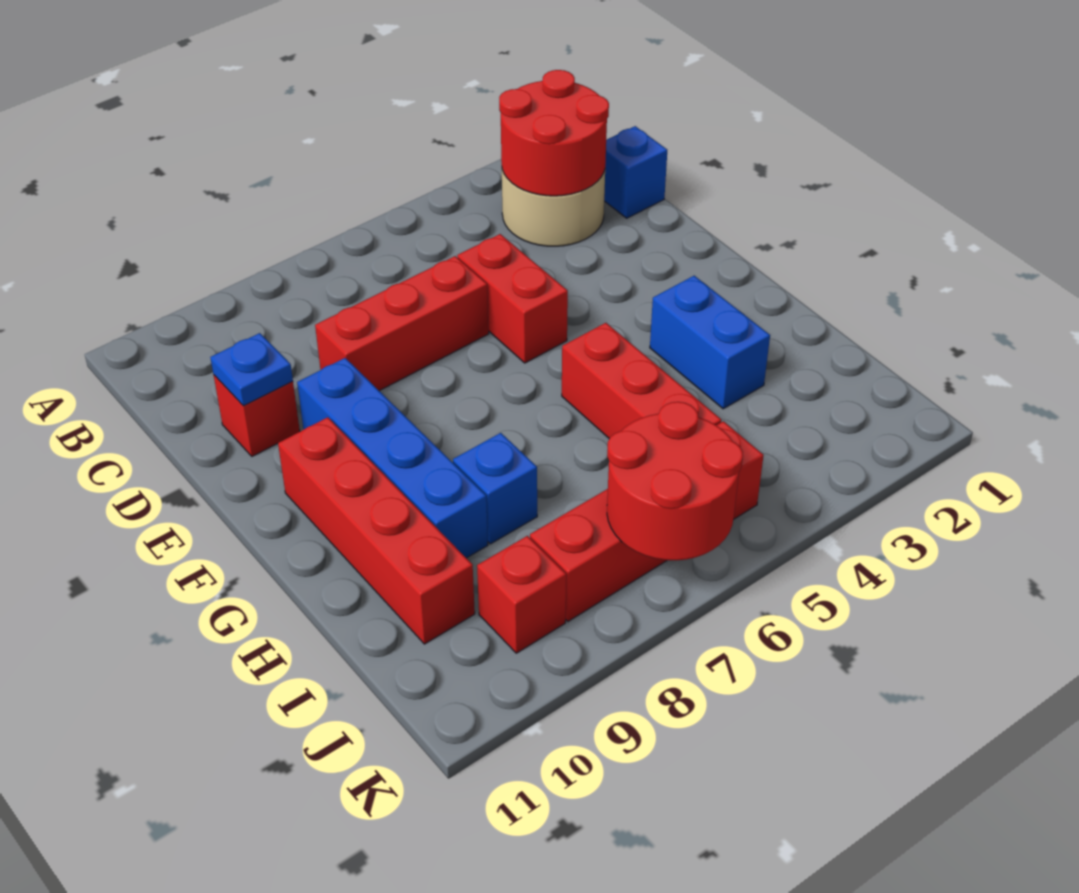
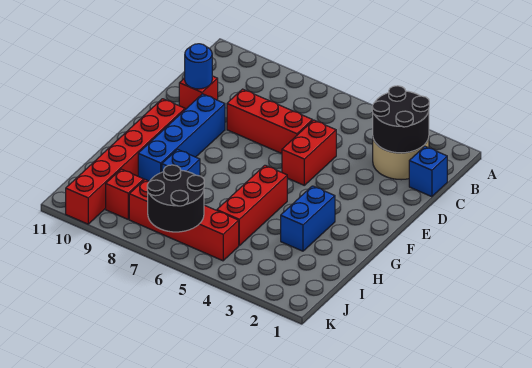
red 2x2 round brick [499,70,609,196] -> black 2x2 round brick [372,86,429,153]
blue 1x1 plate [210,333,293,406] -> blue 1x1 round brick [185,44,212,89]
red 1x4 brick [278,417,475,644] -> red 1x6 brick [66,99,185,224]
red 2x2 round brick [607,402,743,560] -> black 2x2 round brick [147,165,204,232]

